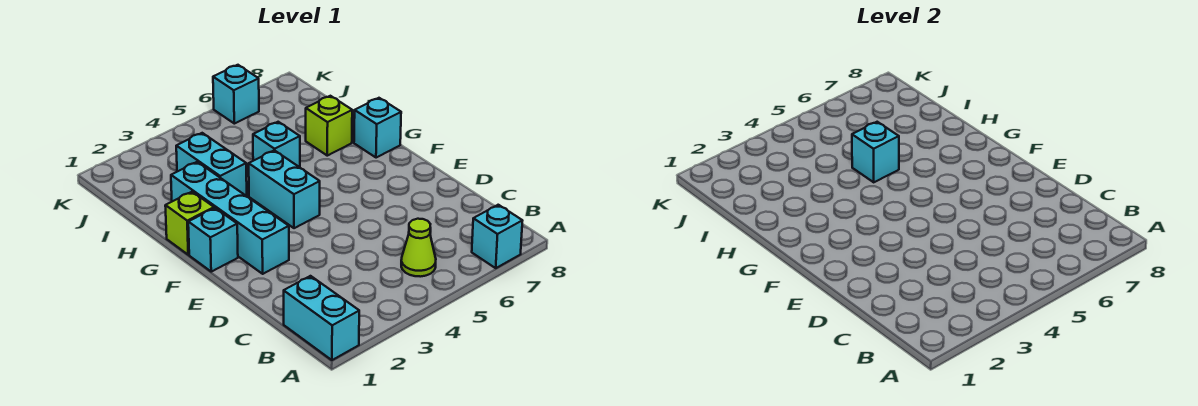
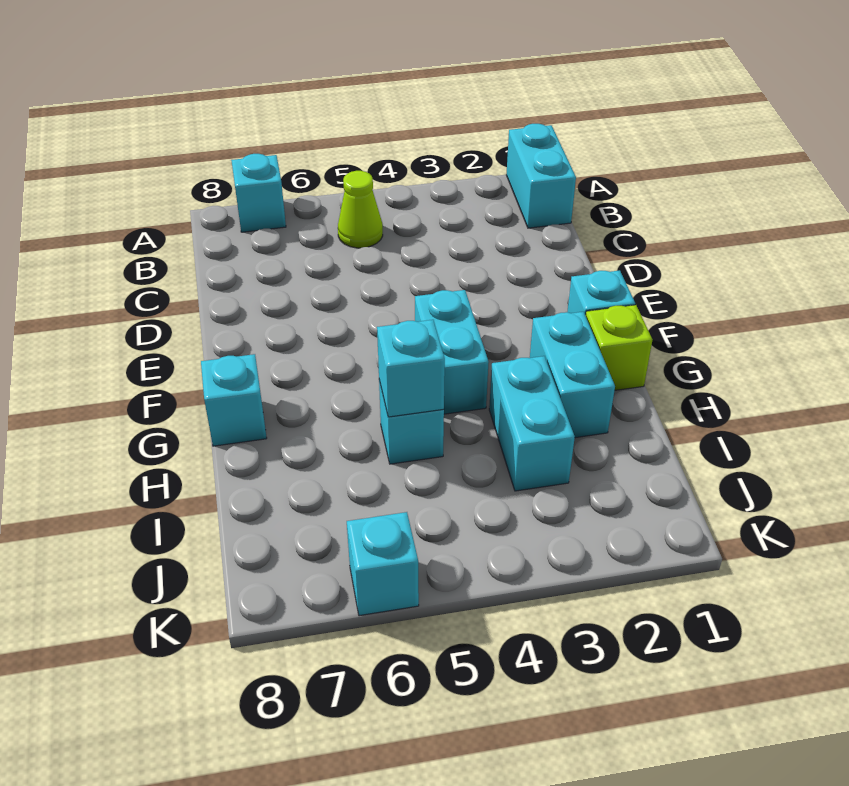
cyan 1x4 brick [171,162,289,274] -> cyan 1x2 brick [530,312,615,438]
lime 1x1 brick [306,96,352,156] -> none

